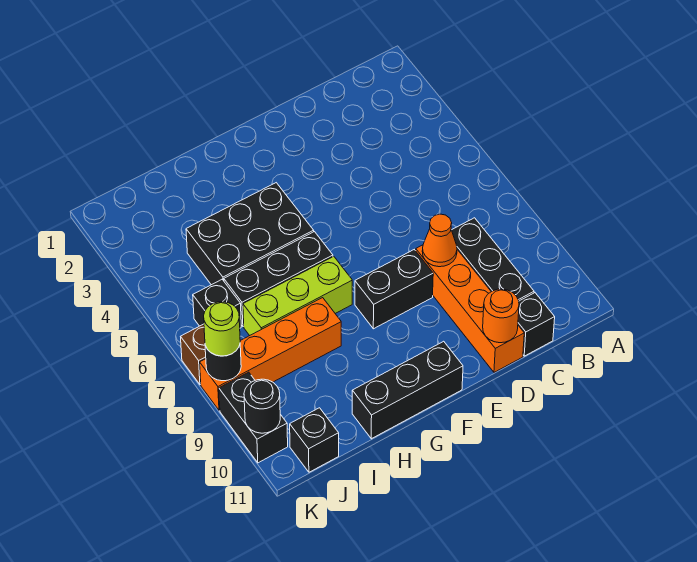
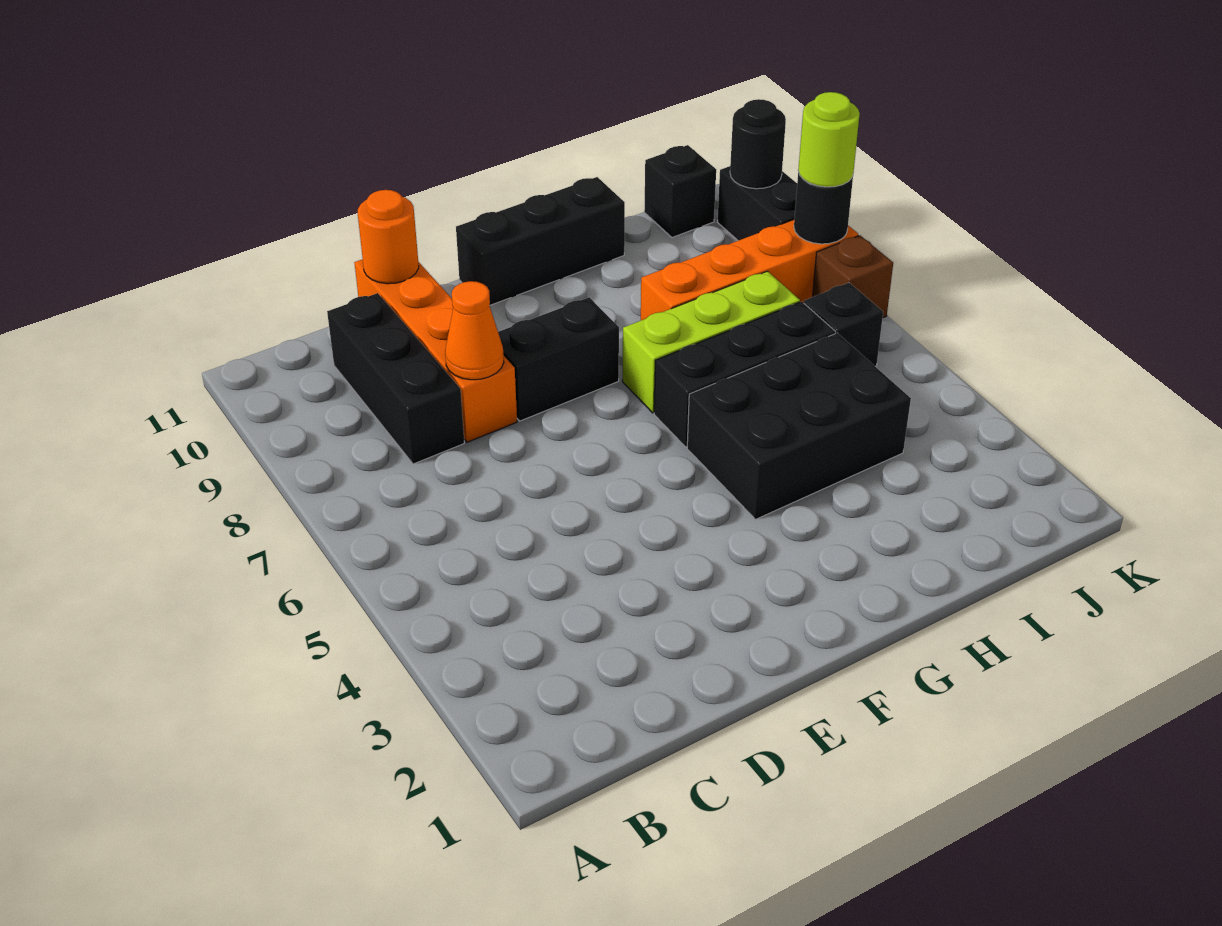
black 1x1 brick [518,293,555,356] -> none

